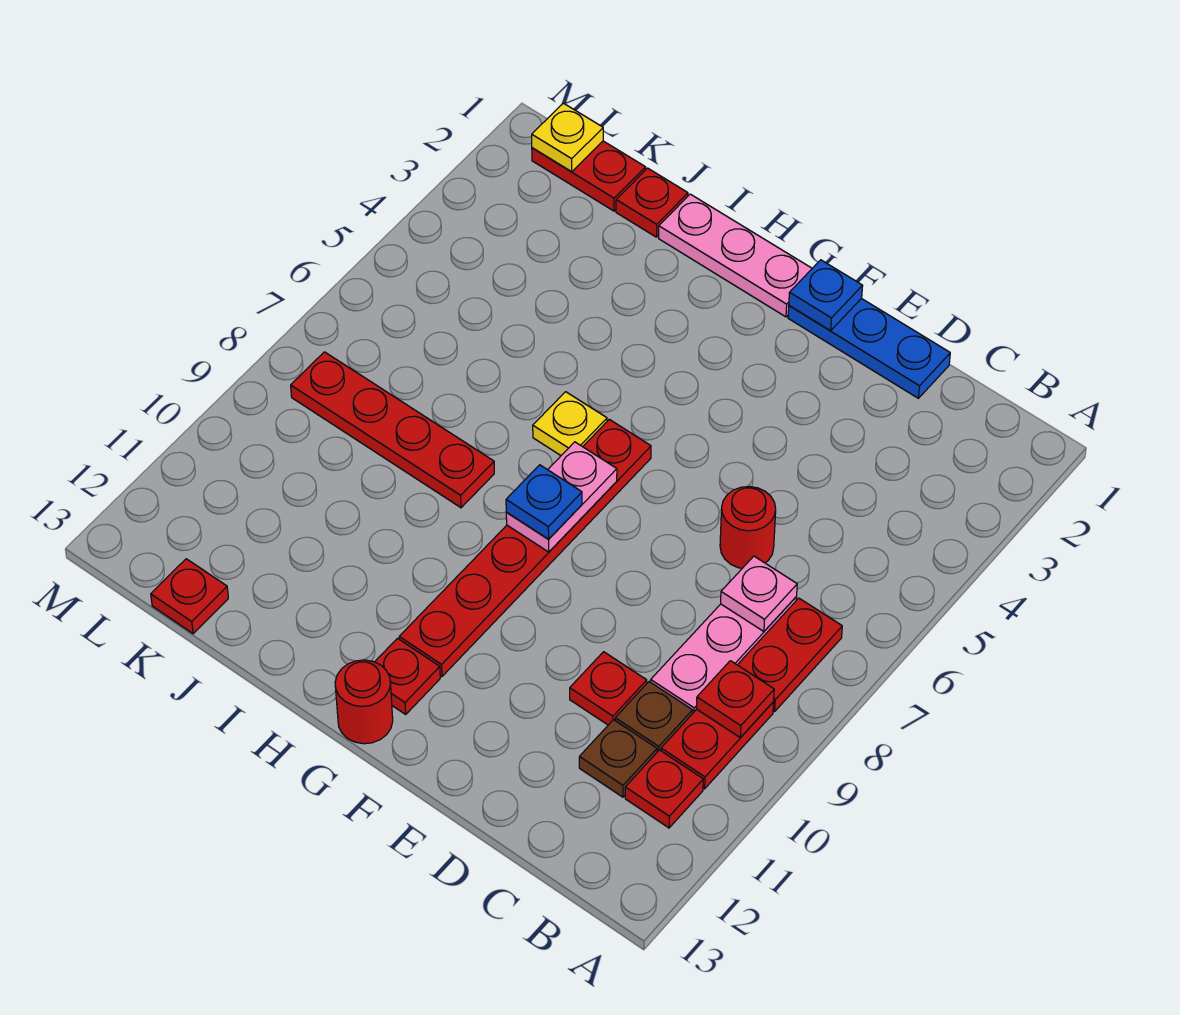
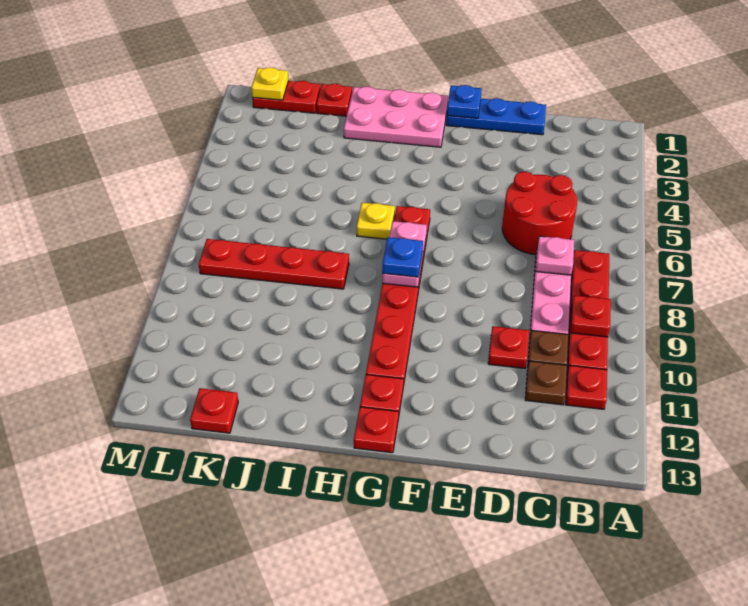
red 1x1 round brick [720,487,776,568] -> red 2x2 round brick [502,172,577,255]
pink 1x3 plate [659,194,812,317] -> pink 2x3 plate [344,87,448,147]
red 1x1 round brick [335,660,393,744] -> red 1x1 plate [354,407,399,453]

